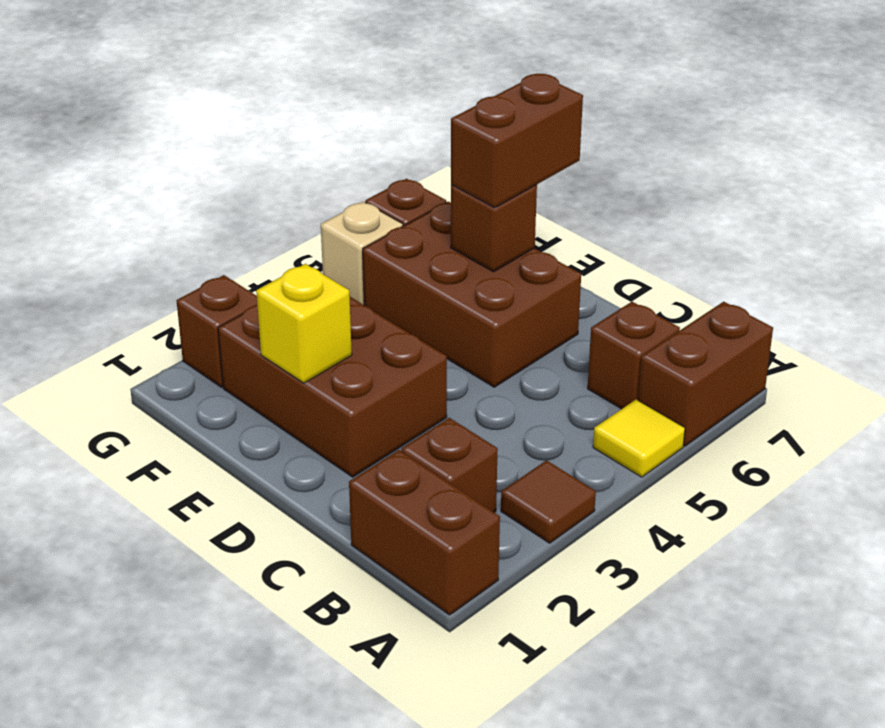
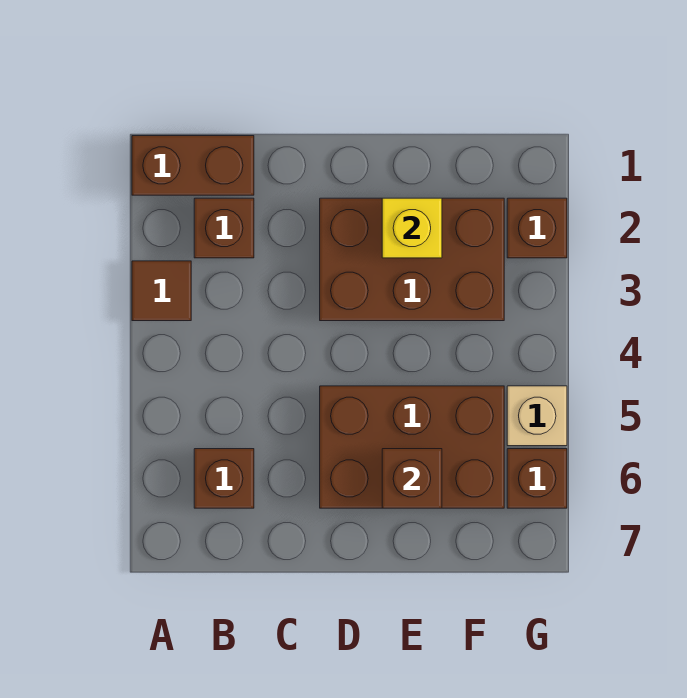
yellow 1x1 tile [593,399,685,477] -> none
brown 1x2 brick [638,302,773,446] -> none
brown 1x2 brick [451,74,583,208] -> none

